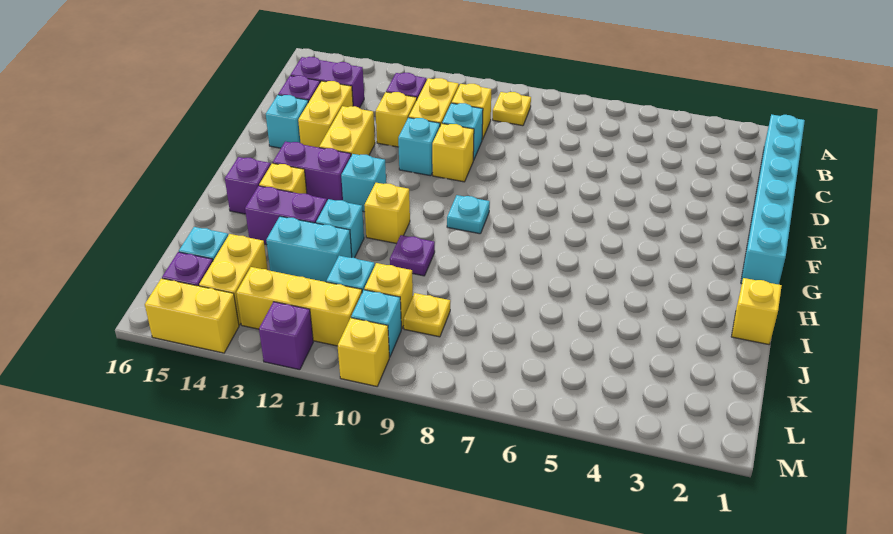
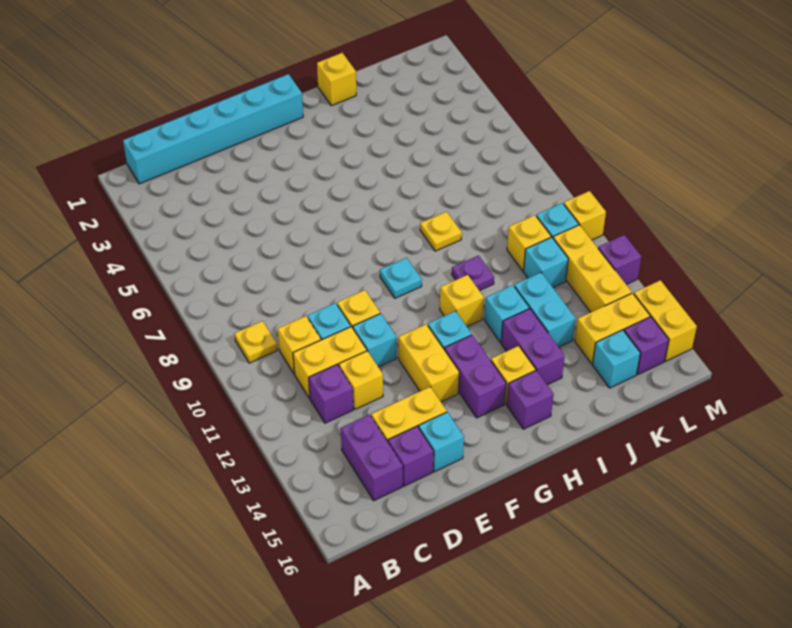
yellow 1x2 brick [319,106,375,156] -> yellow 1x2 brick turned to [399,324,459,402]
yellow 1x1 plate [404,293,450,337] -> yellow 1x1 plate moved to [420,212,462,251]

